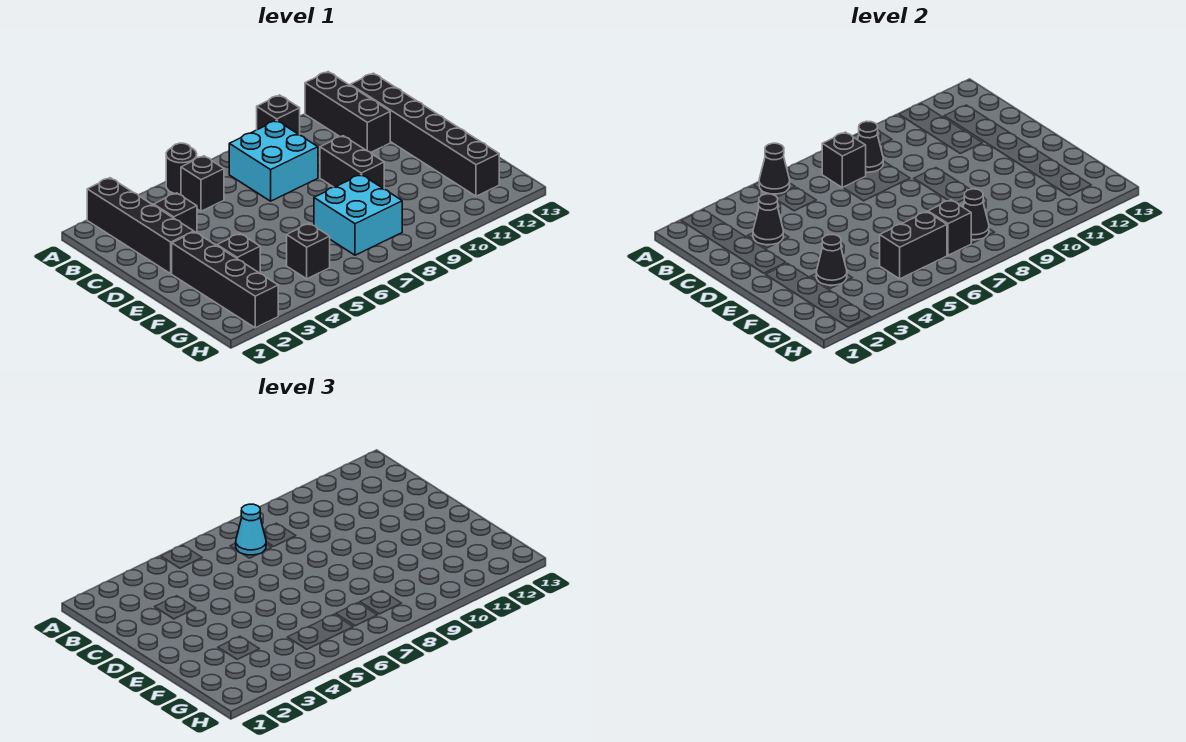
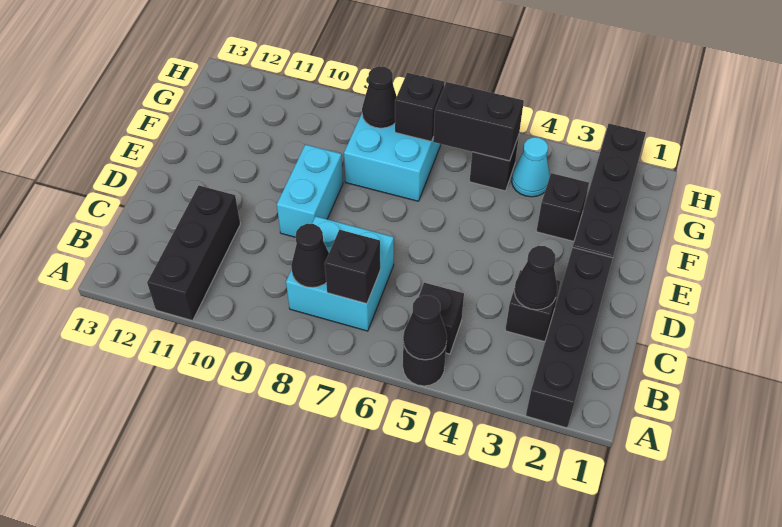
black 1x1 brick [257,95,300,135] -> none
cyan 1x1 cone [236,504,266,555] -> cyan 1x1 cone moved to [512,137,550,197]
black 1x6 brick [350,73,499,196] -> none
black 1x2 brick [320,136,384,189] -> cyan 1x2 brick [277,145,343,237]
black 1x1 cone [816,235,847,285] -> none

